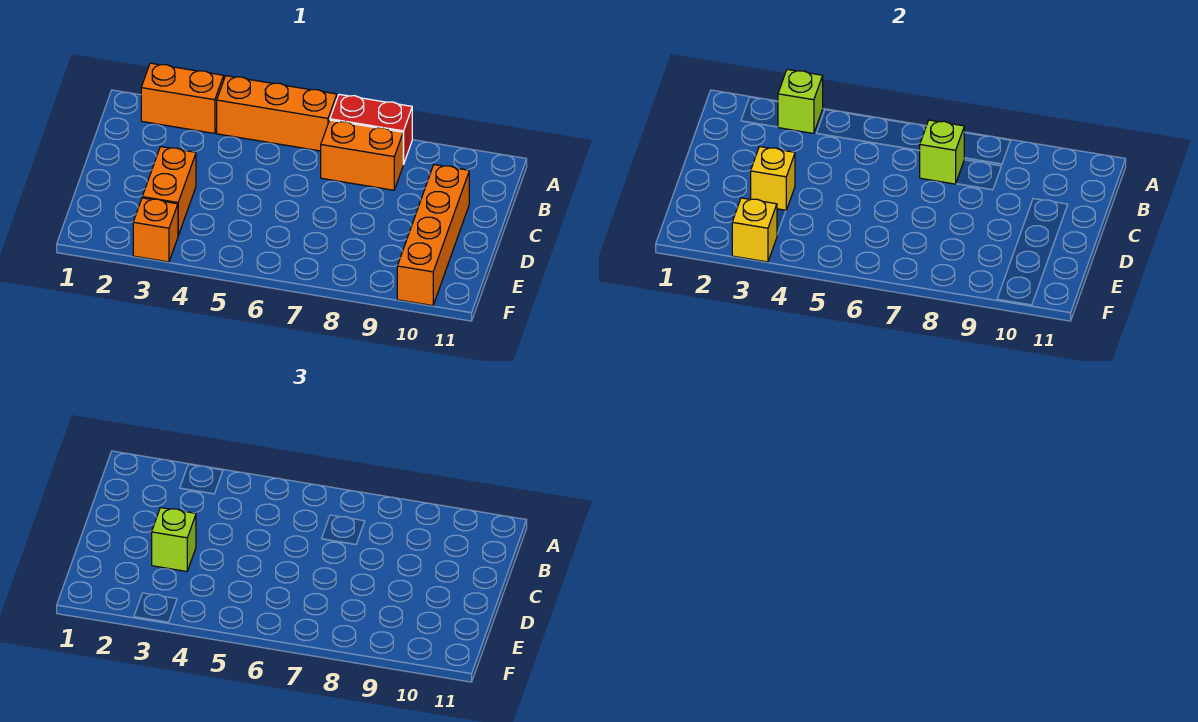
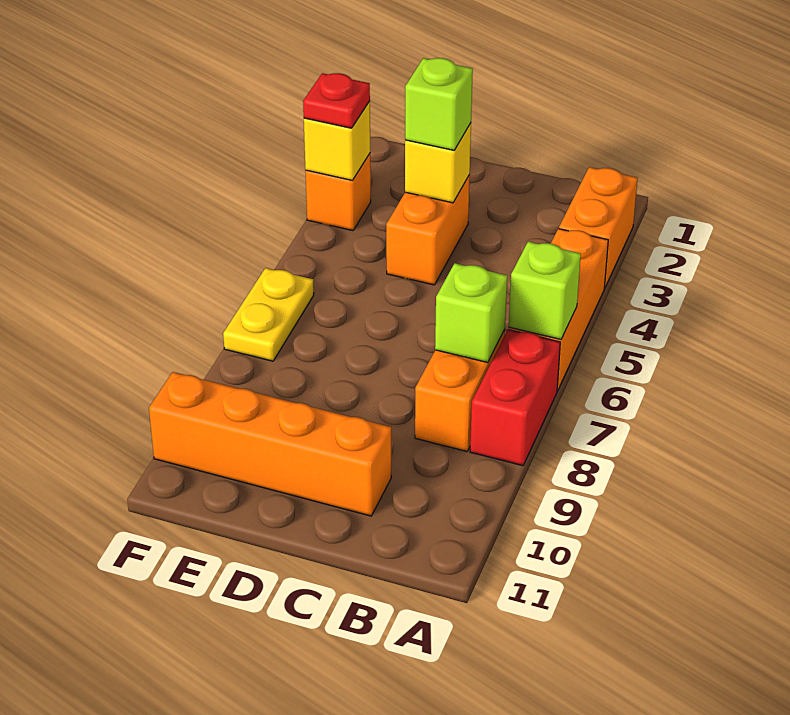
lime 1x1 brick [778,70,823,133] -> lime 1x1 brick moved to [509,242,581,339]
orange 1x2 brick [142,147,196,235] -> orange 1x2 brick turned to [386,175,470,285]
none -> red 1x1 plate [303,73,370,128]
none -> yellow 1x2 plate [223,268,314,361]

